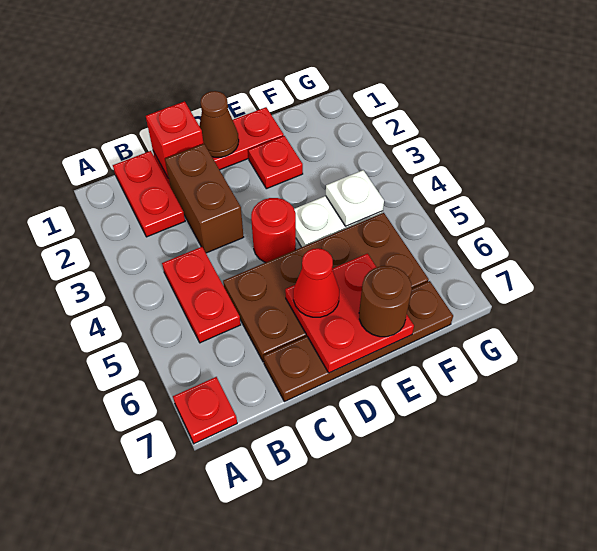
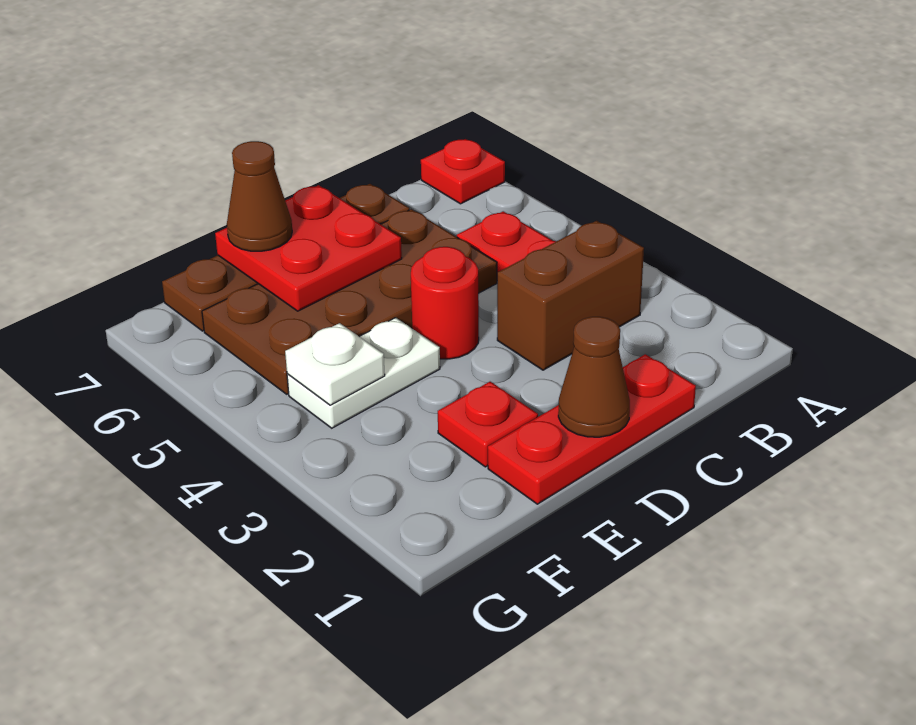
red 1x2 plate [113,151,185,237] -> none
red 1x1 brick [146,101,204,179] -> none
brown 1x2 brick [165,144,244,253] -> brown 1x2 brick turned to [497,221,644,370]
red 1x1 cone [293,248,339,317] -> none
brown 1x1 round brick [359,266,412,337] -> brown 1x1 cone [227,141,292,251]

